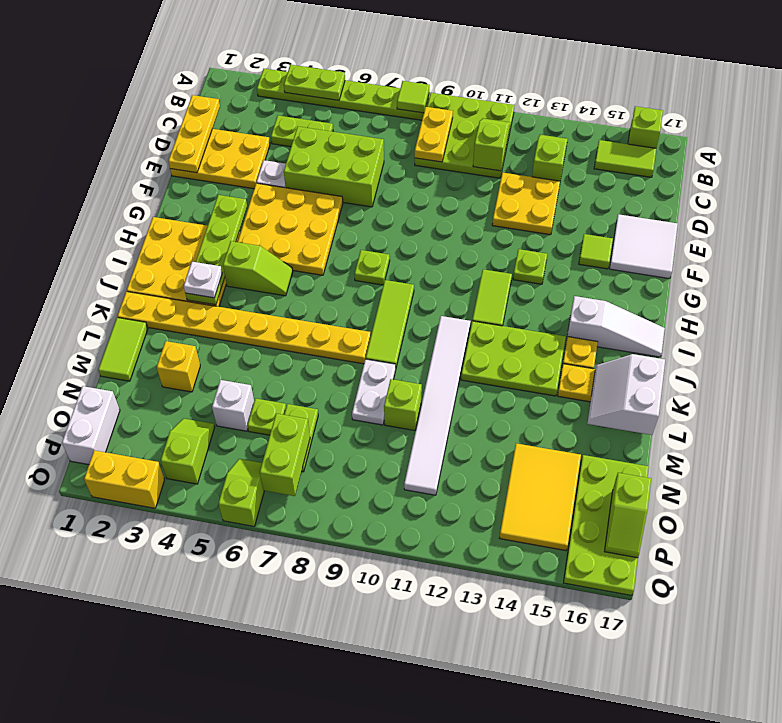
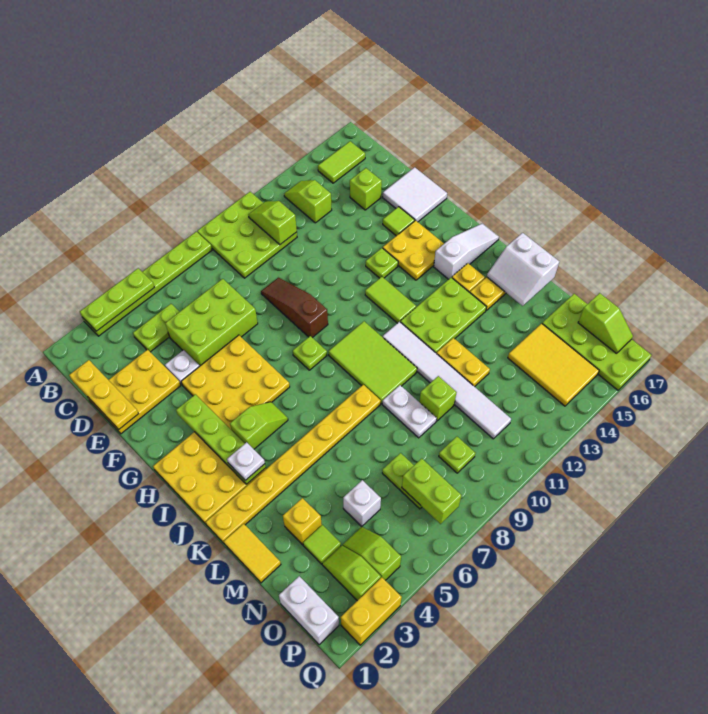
lime 1x2 plate [284,65,345,100] -> lime 1x3 plate [80,268,154,331]
lime 1x1 tile [397,81,429,113] -> lime 1x1 tile moved to [303,525,341,564]
lime 1x1 brick [628,106,663,148] -> lime 1x1 brick moved to [350,168,382,210]
yellow 1x2 plate [415,107,453,162] -> yellow 1x2 plate moved to [437,338,490,387]
yellow 2x2 plate [492,173,560,235] -> yellow 2x2 plate moved to [383,220,444,280]
none -> brown 1x3 slope [261,278,328,338]
lime 1x3 tile [366,280,414,367] -> lime 2x3 tile [329,321,417,404]
lime 1x2 tile [98,317,148,381] -> yellow 1x2 tile [224,524,281,583]
lime 1x1 plate [247,398,286,435] -> lime 1x1 plate moved to [439,437,476,473]
lime 1x2 slope [218,459,264,526] -> lime 1x2 slope moved to [322,546,381,601]

